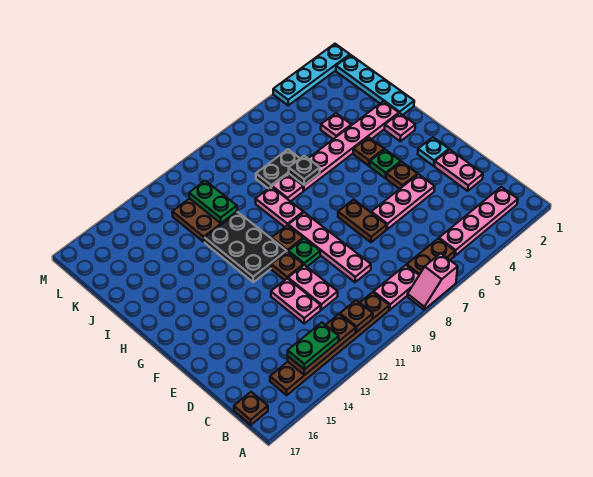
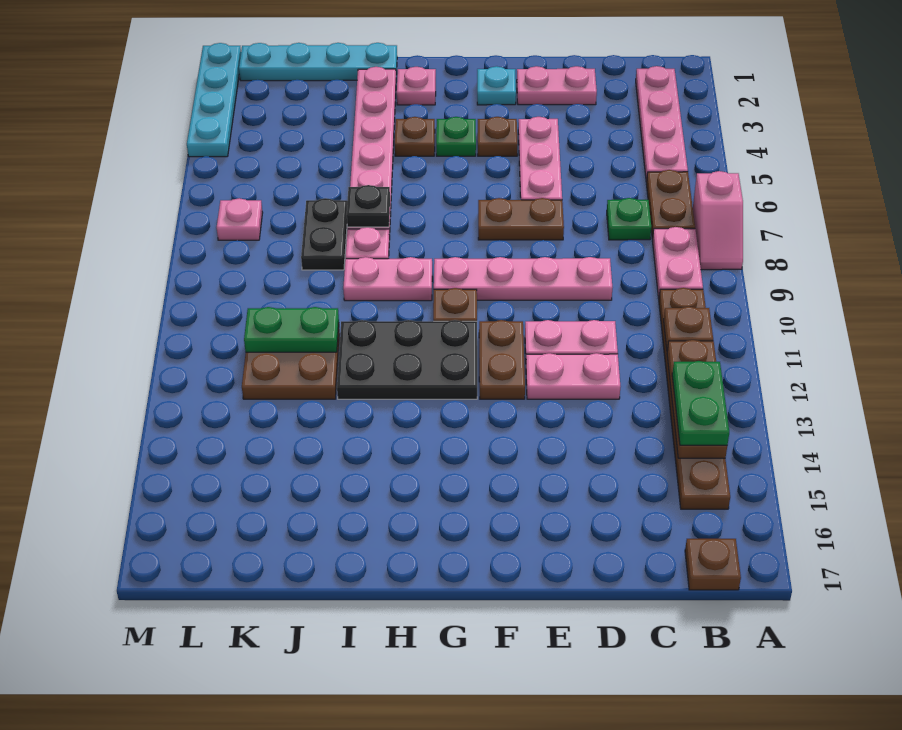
green 1x1 plate [288,238,320,267] -> green 1x1 plate moved to [607,198,651,240]
brown 1x1 plate [271,251,303,280] -> brown 1x2 plate [479,320,525,399]
pink 1x1 plate [321,113,351,139] -> pink 1x1 plate moved to [217,198,263,240]

